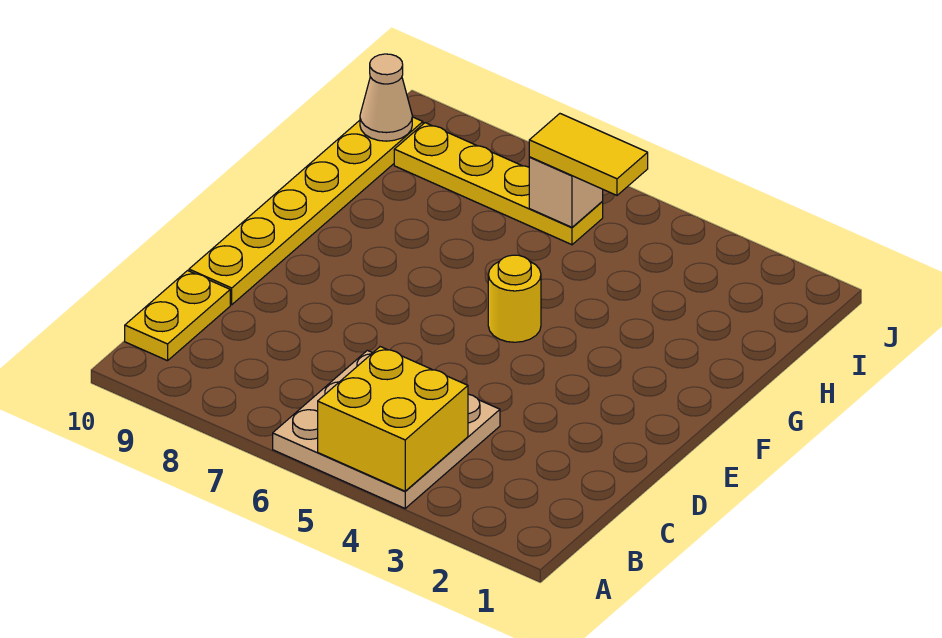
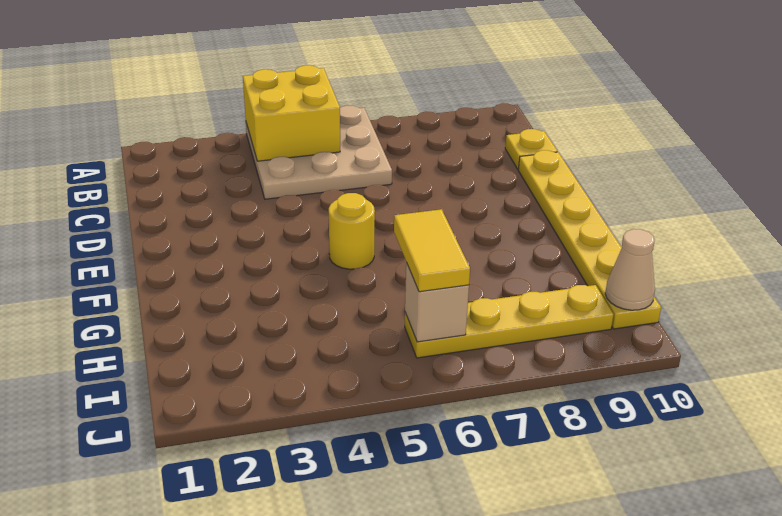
yellow 1x2 plate [125,271,230,361] -> yellow 1x1 plate [505,129,557,169]
yellow 1x2 tile [529,114,648,195] -> yellow 1x2 tile turned to [394,209,470,292]

